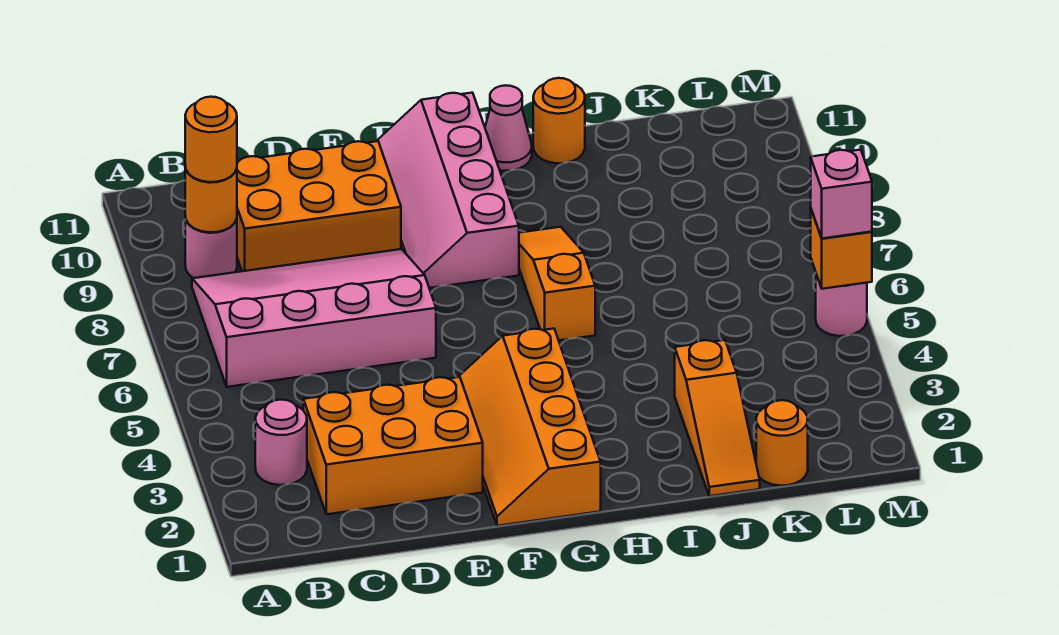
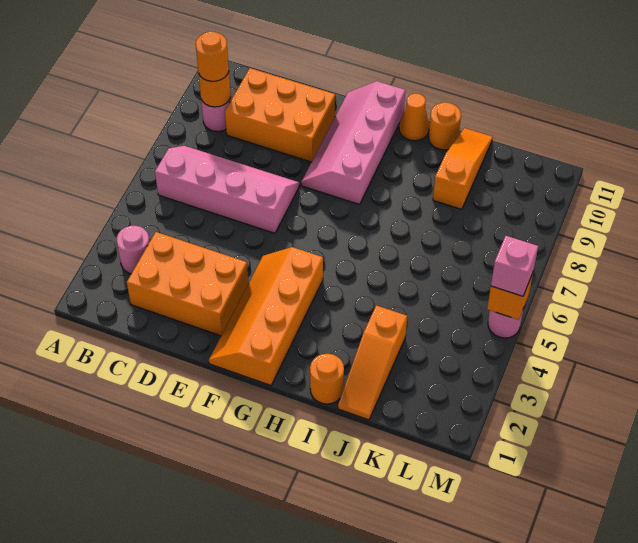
pink 3x4 slope [192,249,436,387] -> pink 2x4 slope [155,146,299,233]
orange 1x3 slope [519,227,595,341] -> orange 1x3 slope moved to [433,128,493,209]
pink 1x1 cone [485,85,532,171] -> orange 1x1 cone [399,93,429,141]
orange 1x1 round brick [756,400,808,486] -> orange 1x1 round brick moved to [310,354,344,404]

